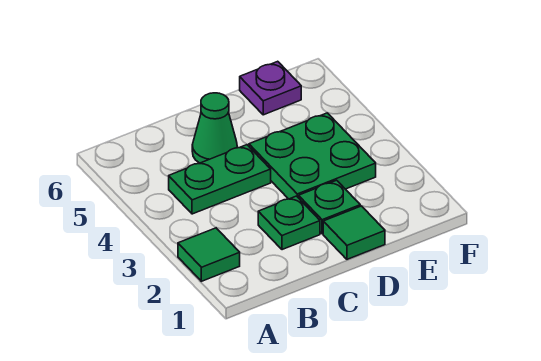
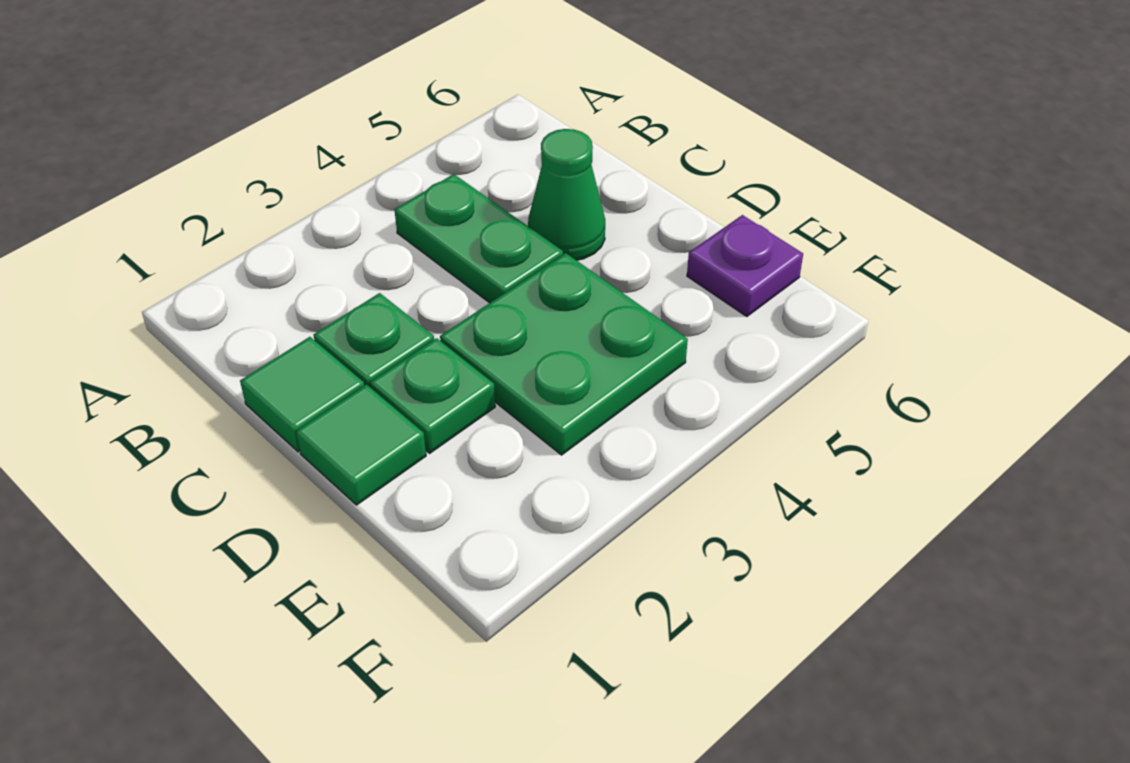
green 1x1 tile [178,228,240,281] -> green 1x1 tile moved to [240,337,364,452]

